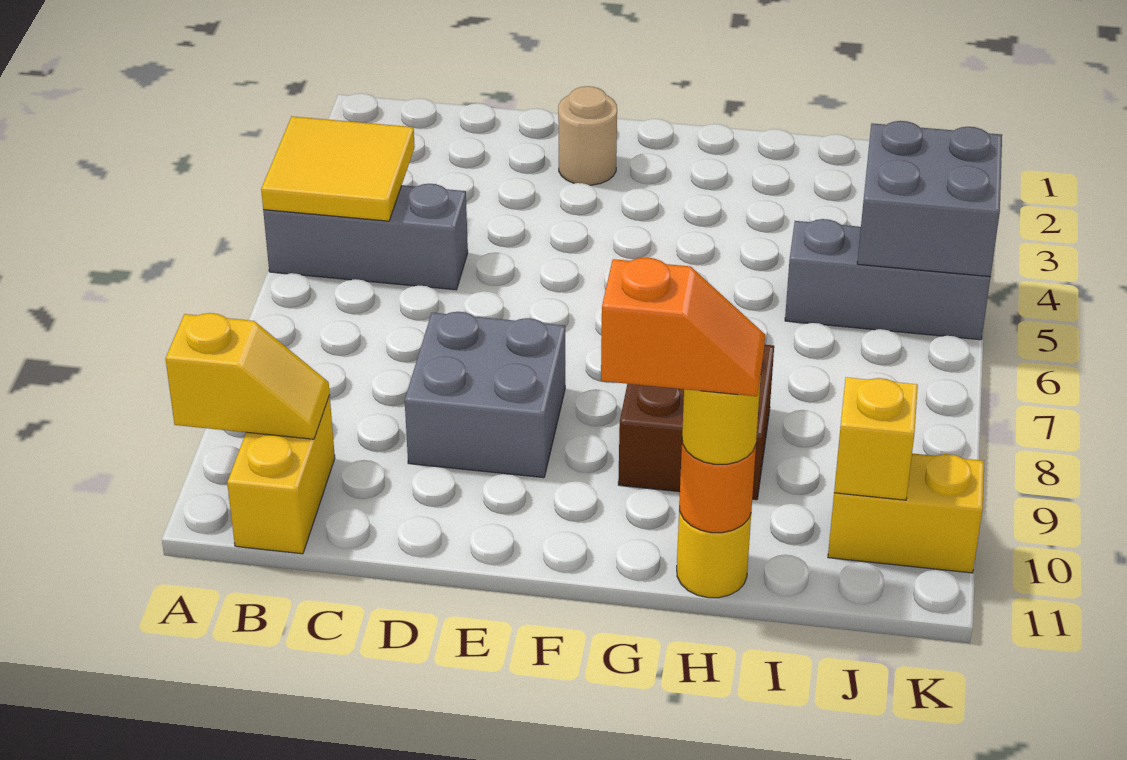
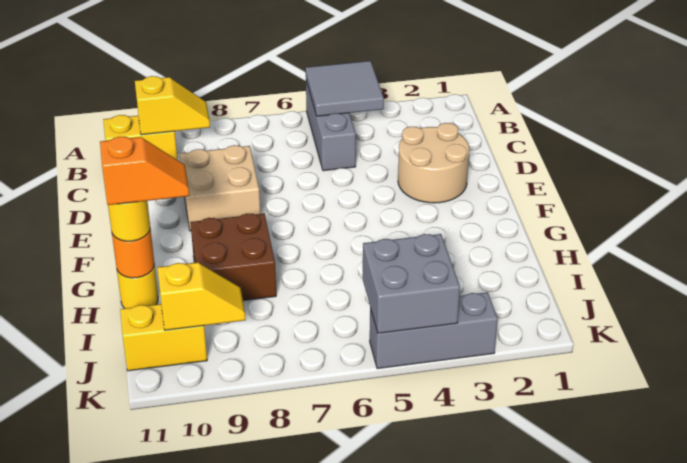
yellow 2x2 tile [261,116,415,221] -> grey 2x2 tile [306,61,384,116]
yellow 1x2 slope [165,313,330,439] -> yellow 1x2 slope turned to [135,76,210,135]
grey 2x2 brick [405,312,565,478] -> tan 2x2 brick [180,145,261,231]
tan 1x1 round brick [558,86,617,185] -> tan 2x2 round brick [398,123,469,203]
orange 1x2 slope [601,258,765,396] -> orange 1x2 slope turned to [100,137,189,205]
grey 1x3 brick [785,219,990,340] -> grey 1x3 brick turned to [370,292,498,369]
yellow 1x2 brick [828,453,984,573] -> yellow 1x2 brick turned to [120,304,207,371]

